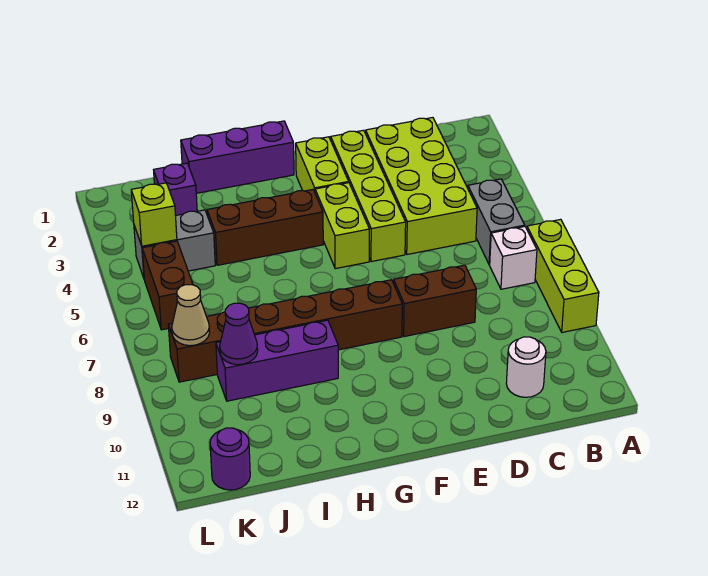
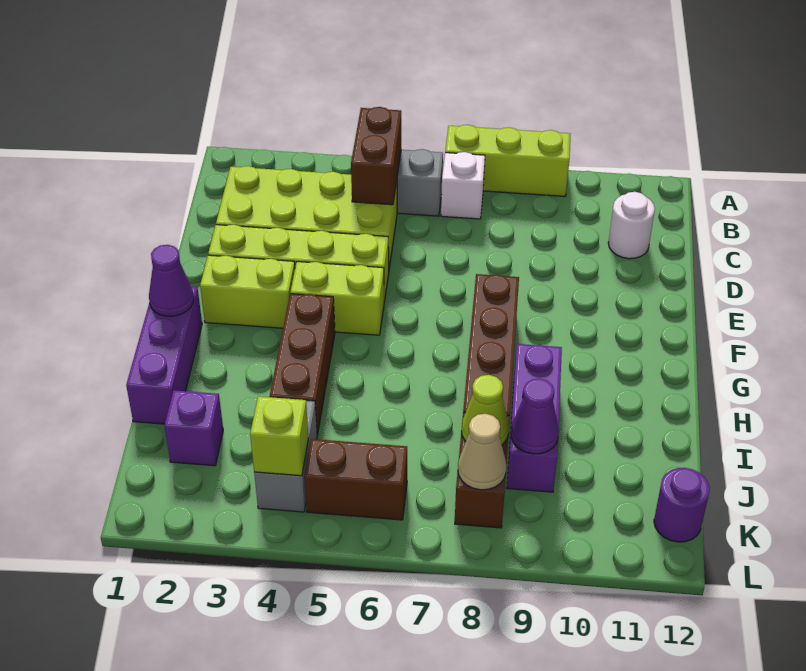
brown 1x2 brick [393,265,476,337] -> brown 1x2 brick moved to [351,107,401,205]
none -> purple 1x1 cone [149,245,194,316]
none -> lime 1x1 cone [462,375,509,444]

